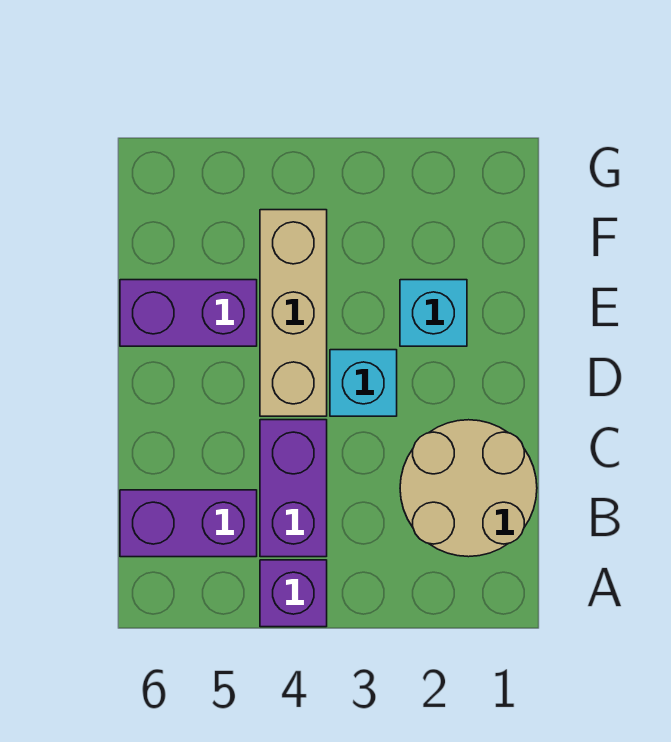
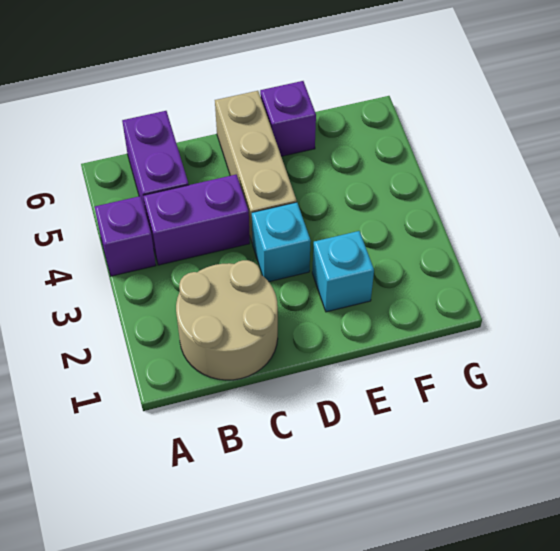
tan 1x3 brick [260,210,327,416] -> tan 1x3 brick turned to [215,91,297,243]
purple 1x2 brick [120,280,257,346] -> purple 1x1 brick [260,81,316,156]

